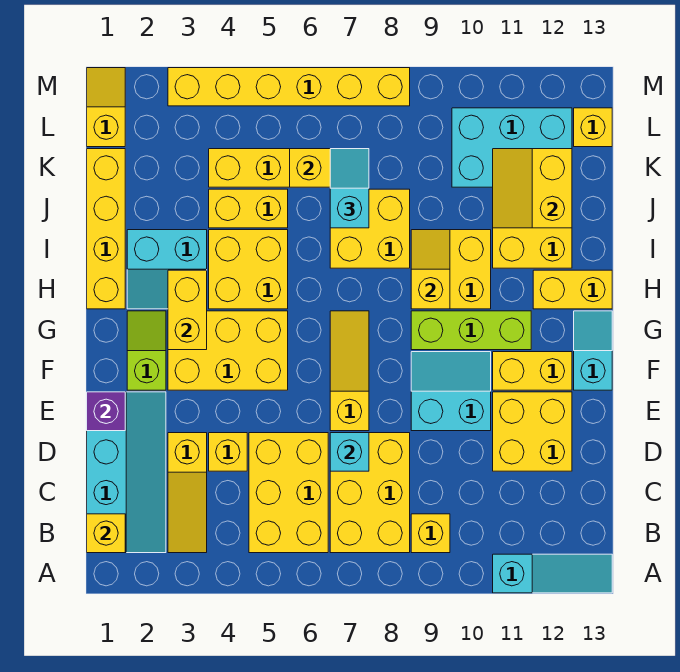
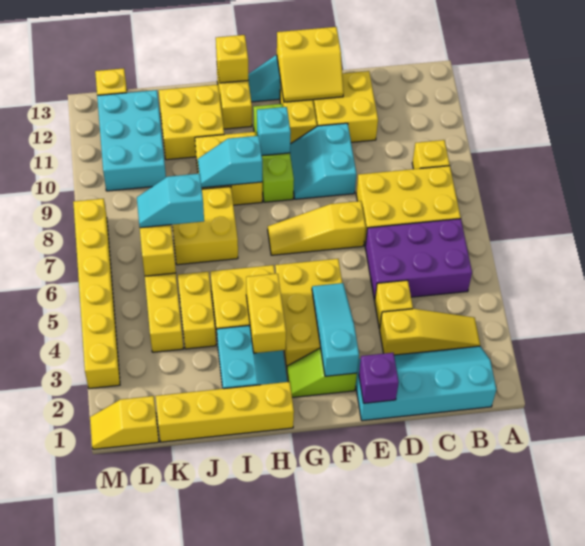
cyan 1x3 slope [493,554,612,593] -> cyan 1x3 slope moved to [312,283,359,376]
yellow 1x1 brick [87,514,125,553] -> yellow 1x1 brick moved to [216,35,248,83]
yellow 2x3 brick [249,433,328,553] -> purple 2x3 brick [365,219,472,301]
cyan 1x1 brick [330,433,369,471] -> cyan 1x1 brick moved to [257,107,291,156]
yellow 1x2 brick [168,270,207,350] -> yellow 1x2 brick turned to [246,274,286,353]
yellow 1x2 slope [411,230,450,309] -> cyan 1x2 slope [198,136,262,188]
yellow 2x2 slope [493,149,572,228] -> yellow 2x2 slope moved to [277,27,344,102]

